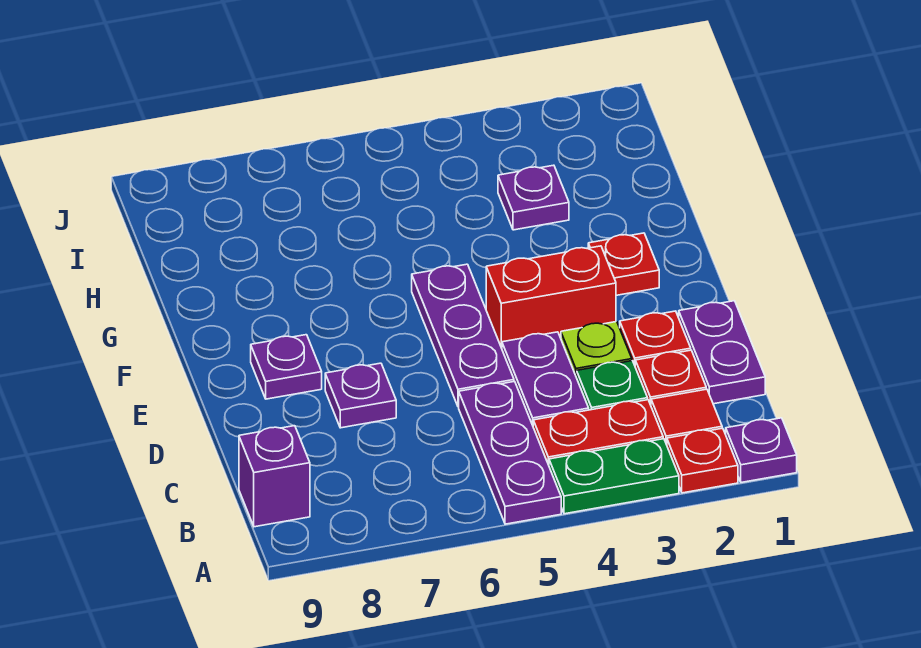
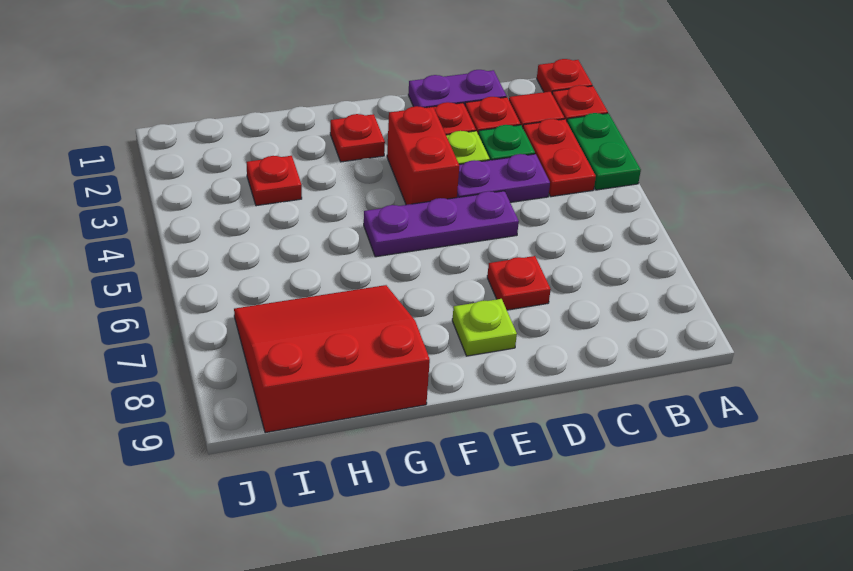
purple 1x1 plate [726,418,797,482] -> red 1x1 plate [537,59,592,93]
purple 1x3 plate [459,381,561,524] -> none
purple 1x1 brick [239,426,310,527] -> none
purple 1x1 plate [325,363,396,428] -> red 1x1 plate [487,256,551,310]
purple 1x1 plate [251,335,322,399] -> lime 1x1 plate [452,299,517,356]
none -> red 3x3 slope [234,285,430,433]
purple 1x1 plate [498,165,569,230] -> red 1x1 plate [246,156,302,206]

